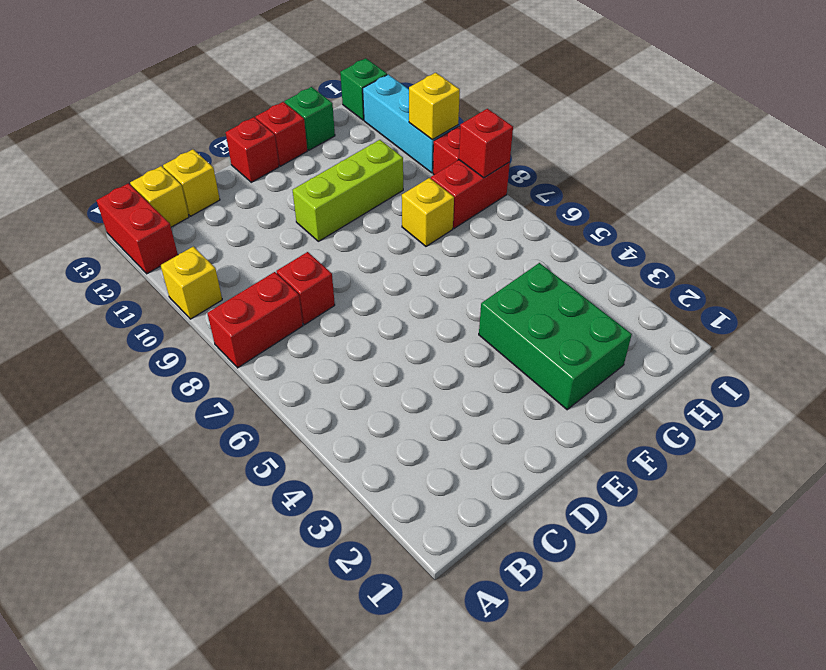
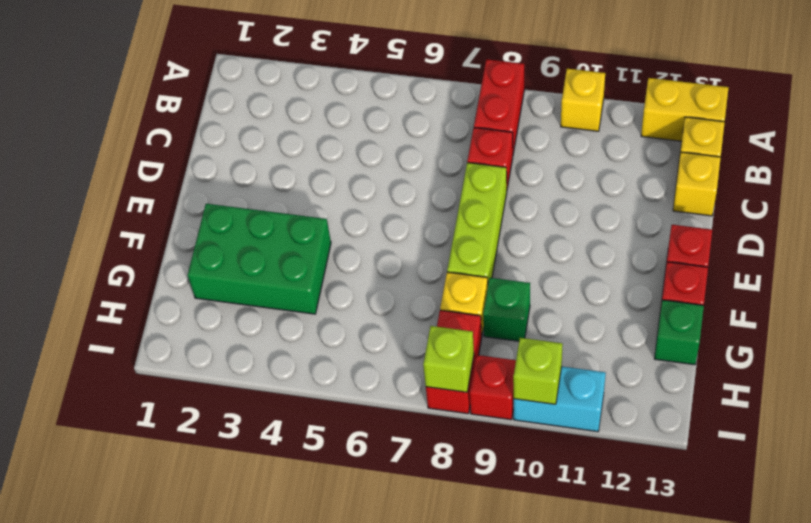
red 1x2 brick [96,183,178,274] -> yellow 1x2 brick [641,78,729,141]
lime 1x3 brick [293,140,403,241] -> lime 1x3 brick moved to [447,163,507,283]
red 1x1 brick [459,109,513,178] -> lime 1x1 brick [423,326,474,392]
cyan 1x3 brick [363,74,458,173] -> cyan 1x2 brick [514,367,606,432]
yellow 1x1 brick [409,73,460,139] -> lime 1x1 brick [513,338,563,404]
green 1x1 brick [340,58,387,120] -> green 1x1 brick moved to [483,278,530,341]

